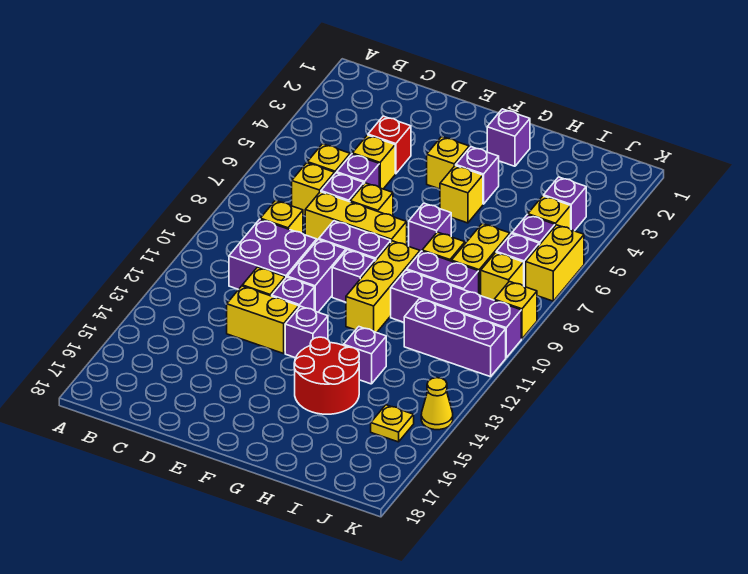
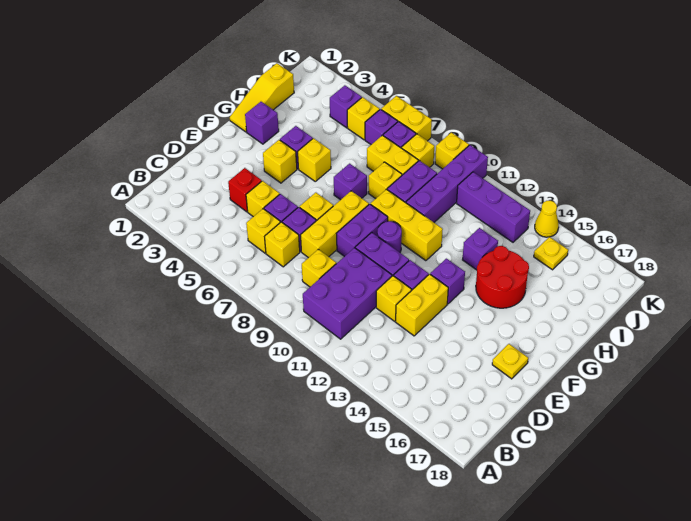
purple 2x2 brick [229,219,317,289] -> purple 2x3 brick [303,248,392,339]
none -> yellow 1x1 plate [492,344,528,379]
purple 1x1 brick [332,250,375,302] -> purple 1x1 round brick [377,221,402,252]
none -> yellow 1x3 slope [230,63,294,132]
purple 1x3 brick [404,299,506,377] -> purple 1x3 brick turned to [457,172,530,242]

